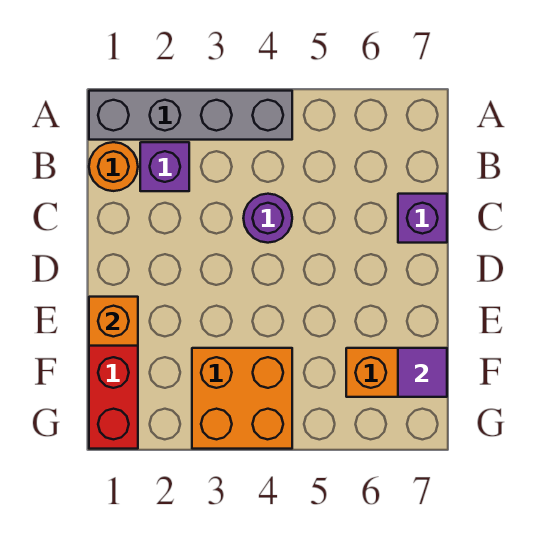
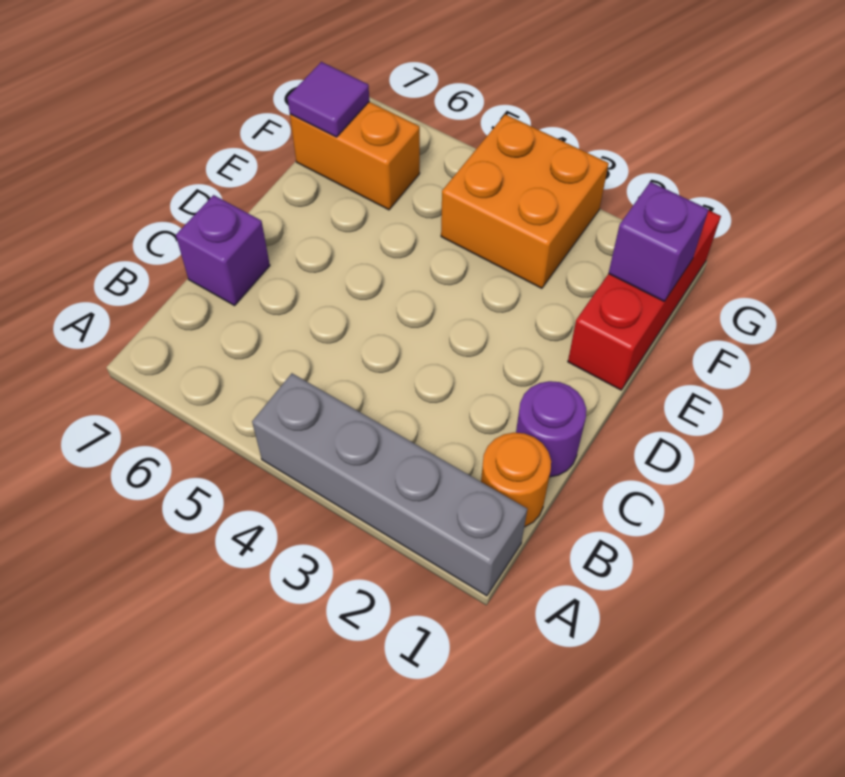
purple 1x1 brick [140,142,189,191] -> purple 1x1 brick moved to [608,182,709,301]
purple 1x1 round brick [243,194,292,243] -> purple 1x1 round brick moved to [516,381,586,477]
orange 1x1 brick [89,297,138,346] -> none

